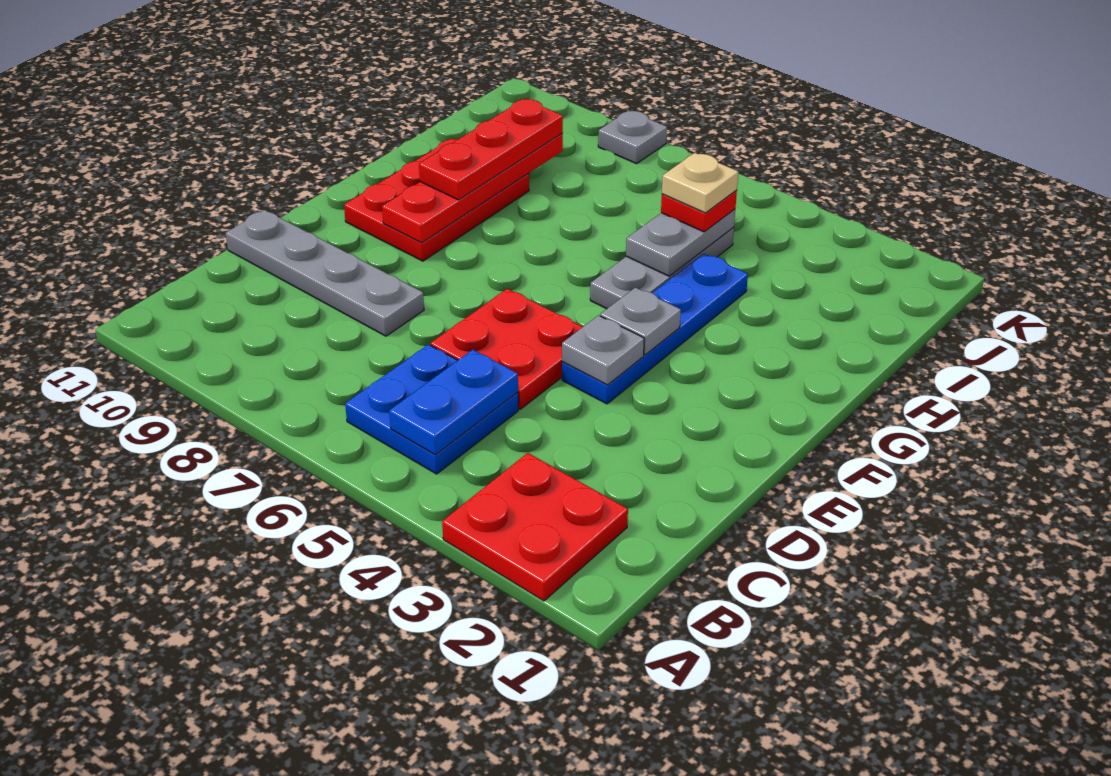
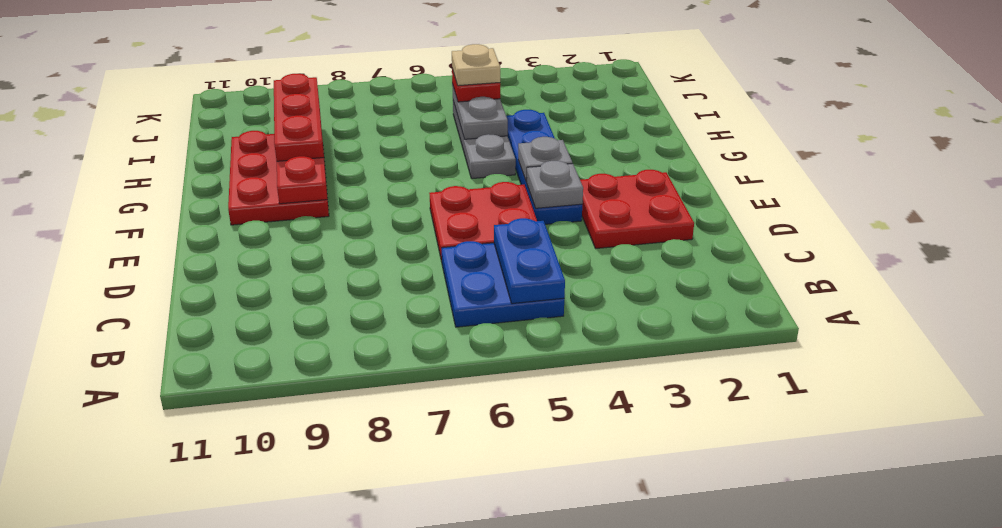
red 2x2 plate [442,453,628,601] -> red 2x2 plate moved to [580,170,694,248]
grey 1x4 plate [226,210,424,336] -> none
grey 1x1 plate [598,111,667,164] -> none

